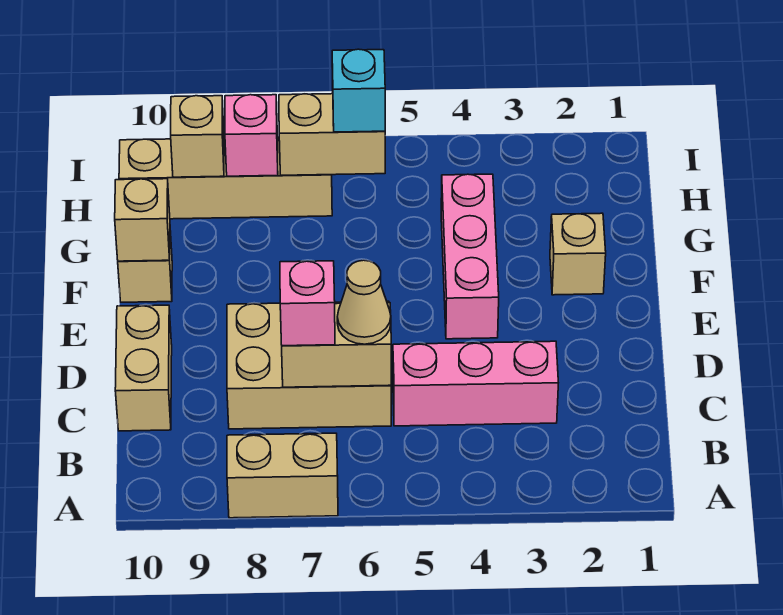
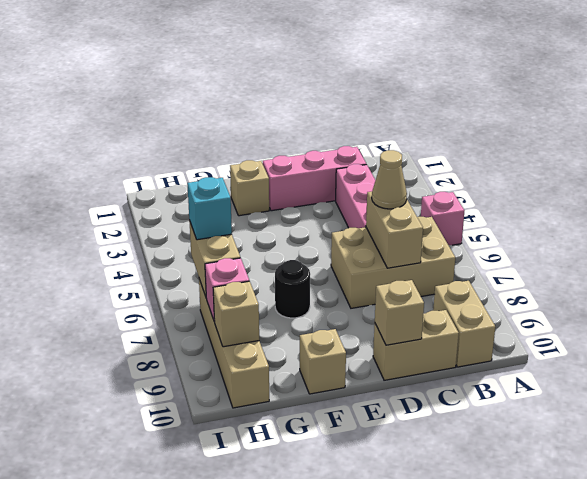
tan 1x2 brick [227,433,338,518] -> tan 1x2 brick moved to [433,281,495,367]
tan 2x3 brick [227,301,391,429] -> tan 2x3 brick turned to [331,217,455,308]
pink 1x1 brick [280,261,335,346] -> pink 1x1 brick moved to [421,192,464,245]
pink 1x3 brick [441,174,499,339] -> pink 1x3 brick moved to [263,146,366,211]
none -> black 1x1 round brick [275,260,310,318]
tan 1x1 brick [115,179,170,261] -> tan 1x1 brick moved to [375,280,424,345]

